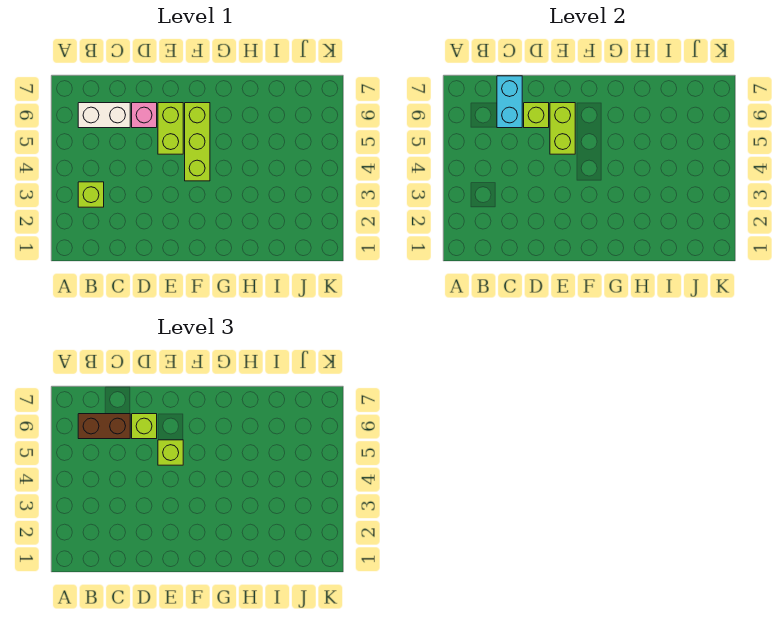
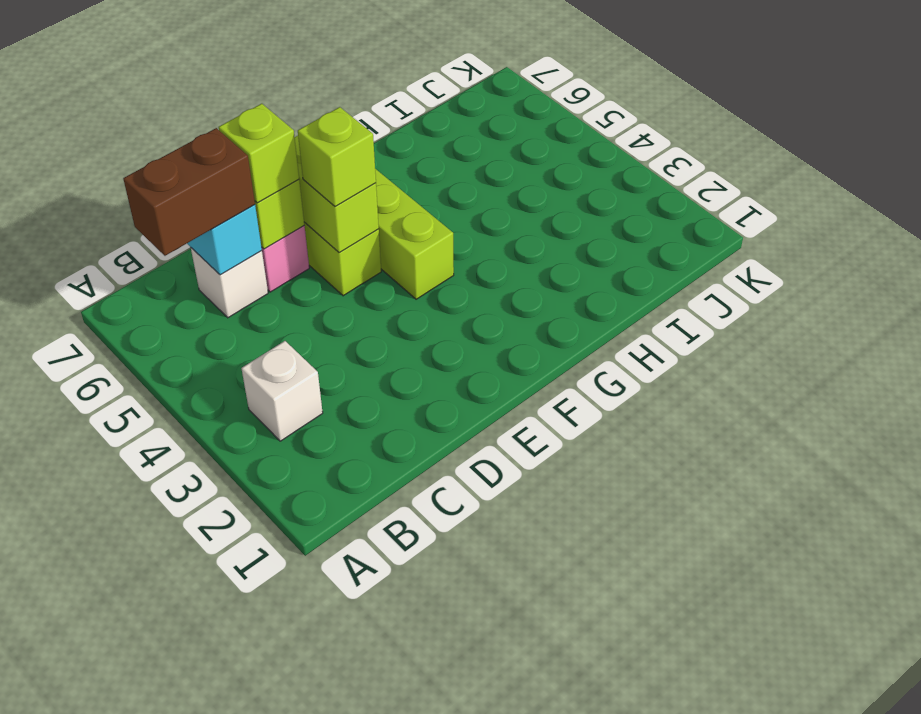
lime 1x1 brick [78,182,104,207] -> white 1x1 brick [241,341,323,441]
white 1x2 brick [78,103,130,128] -> white 1x1 brick [191,248,268,318]

